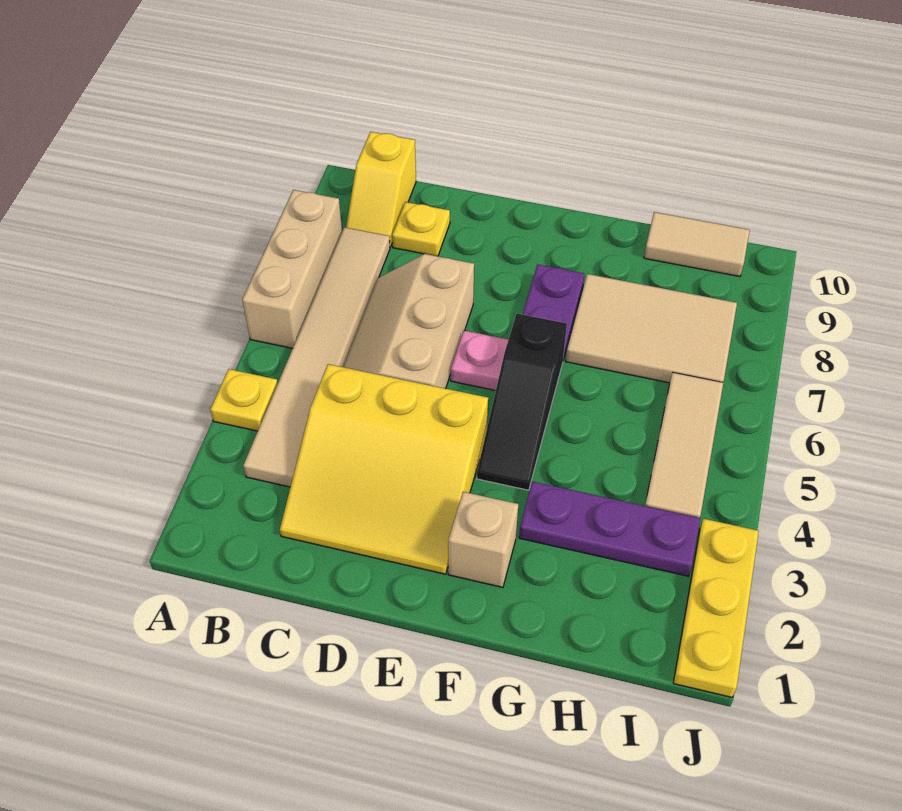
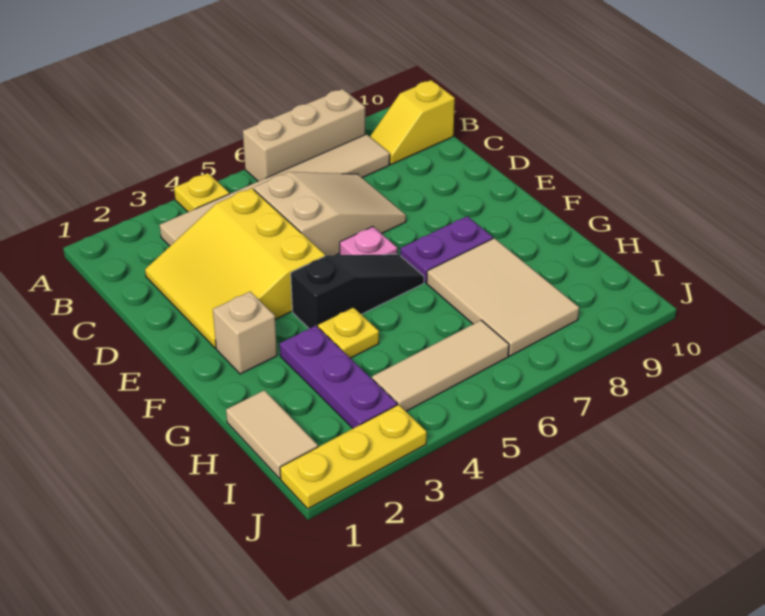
tan 2x3 slope [343,254,474,389] -> tan 2x3 slope turned to [254,172,406,256]
yellow 1x1 plate [392,202,450,256] -> yellow 1x1 plate moved to [318,307,379,358]
black 1x3 slope [477,314,567,490] -> black 1x3 slope turned to [291,254,424,329]
tan 1x2 tile [644,212,750,276] -> tan 1x2 tile moved to [226,390,318,479]

